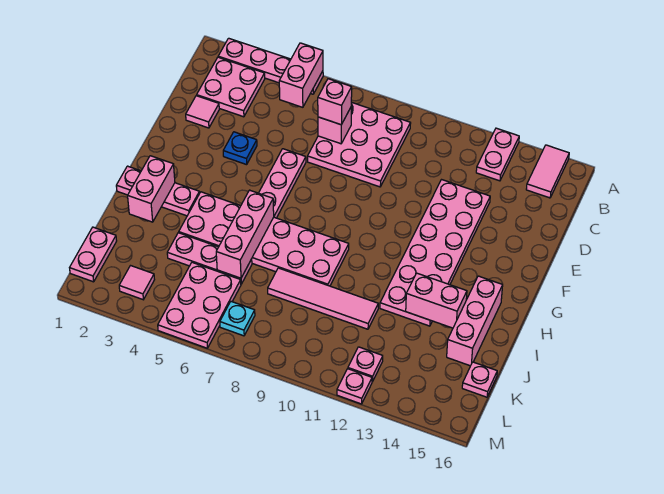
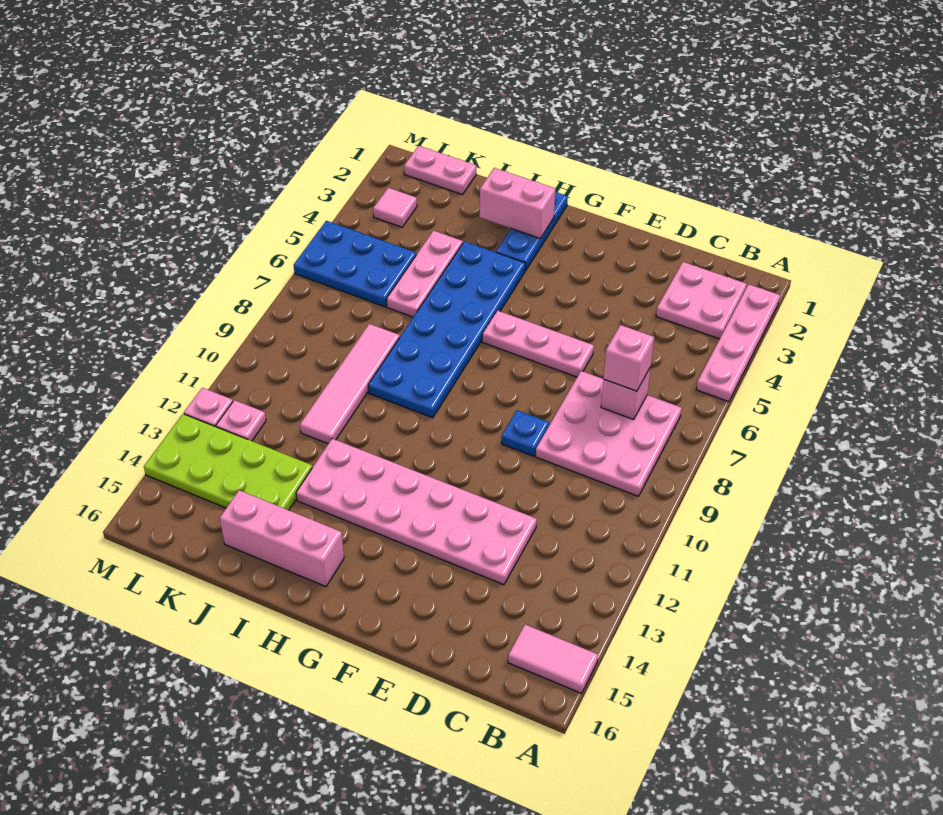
pink 1x2 brick [279,43,323,107] -> none
pink 1x2 plate [476,128,519,181] -> none
pink 1x1 tile [186,96,219,128] -> none
blue 1x1 plate [223,132,257,165] -> blue 1x1 plate moved to [502,410,549,456]
pink 1x3 plate [116,166,200,216] -> blue 1x3 plate [496,192,568,271]
pink 2x6 plate [179,192,349,286] -> blue 2x6 plate [368,241,525,418]
pink 1x3 brick [216,190,274,278] -> none
pink 1x2 brick [406,273,467,328] -> none
none -> lime 2x4 plate [144,414,312,510]
pink 2x3 plate [158,262,241,348] -> blue 2x3 plate [294,221,416,307]
pink 1x1 plate [462,362,497,397] -> none
cyan 1x1 plate [220,302,255,336] -> none

